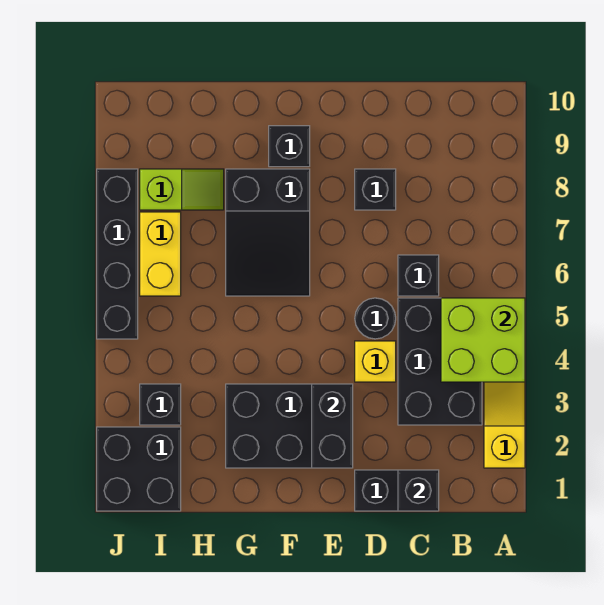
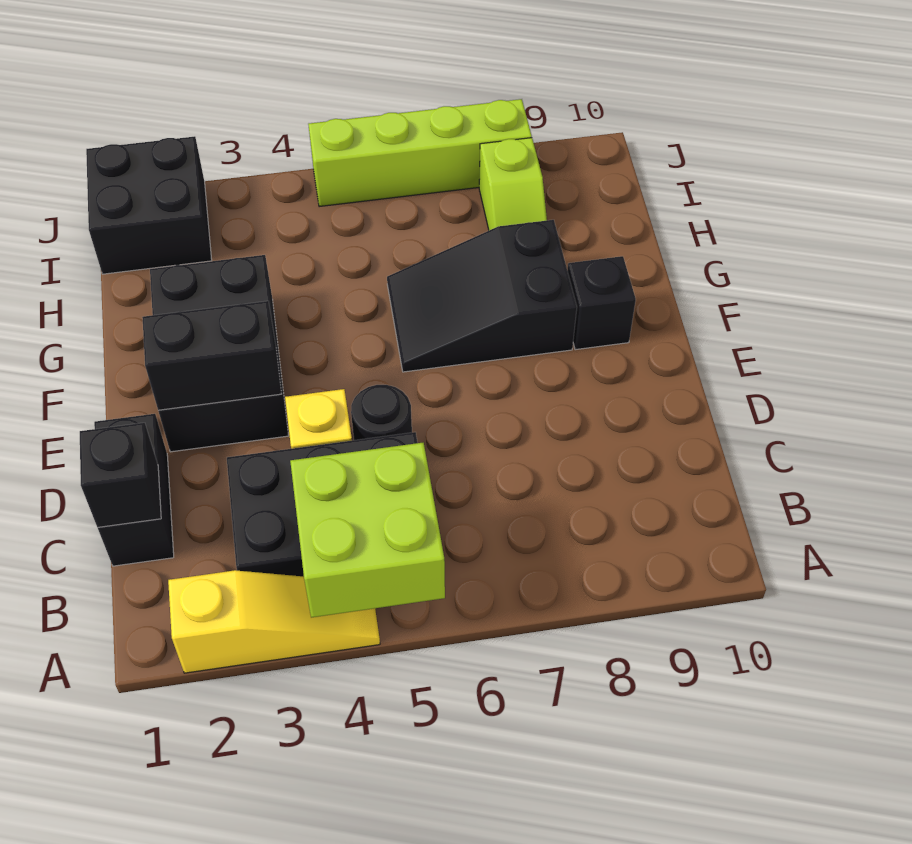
black 1x1 brick [398,255,439,296] -> none
black 1x1 brick [355,169,396,210] -> none
black 1x1 brick [140,384,181,425] -> none
yellow 1x2 brick [140,212,181,296] -> none
black 1x4 brick [97,169,138,339] -> lime 1x4 brick [308,99,532,207]

